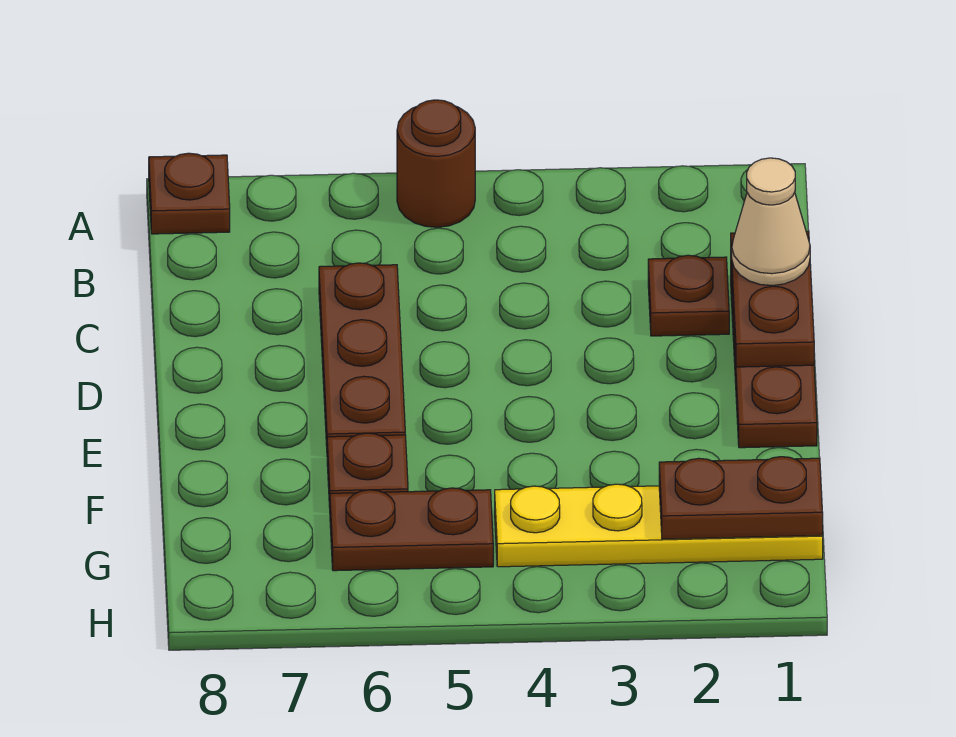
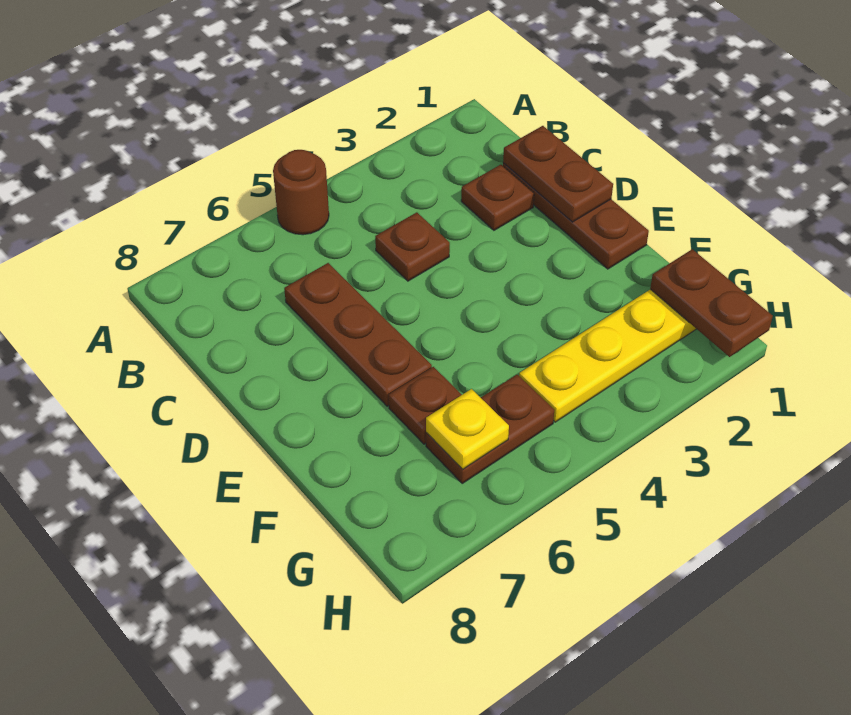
brown 1x1 plate [149,153,230,234] -> brown 1x1 plate moved to [375,212,450,281]
tan 1x1 cone [732,158,810,286] -> none
brown 1x2 plate [659,457,823,539] -> brown 1x2 plate turned to [650,249,773,357]
none -> yellow 1x1 plate [426,389,509,469]

